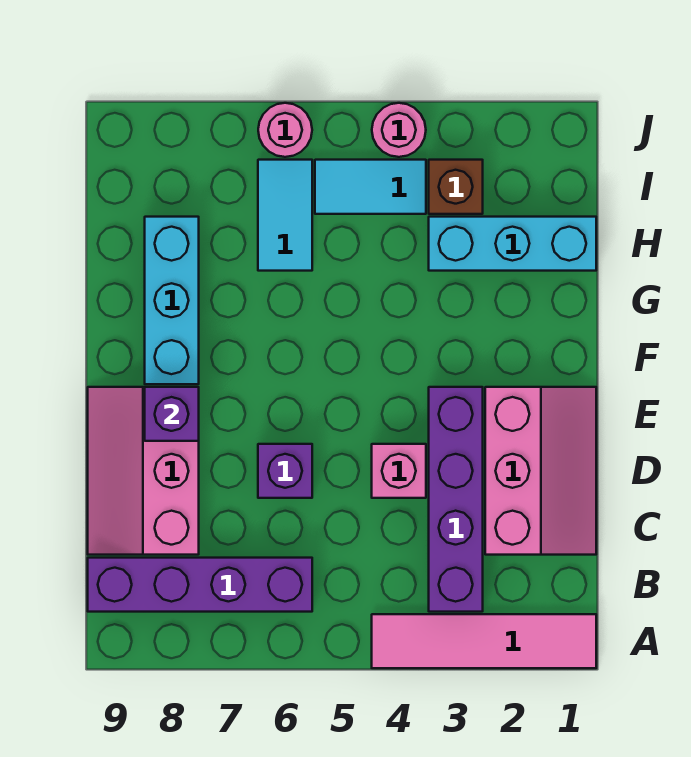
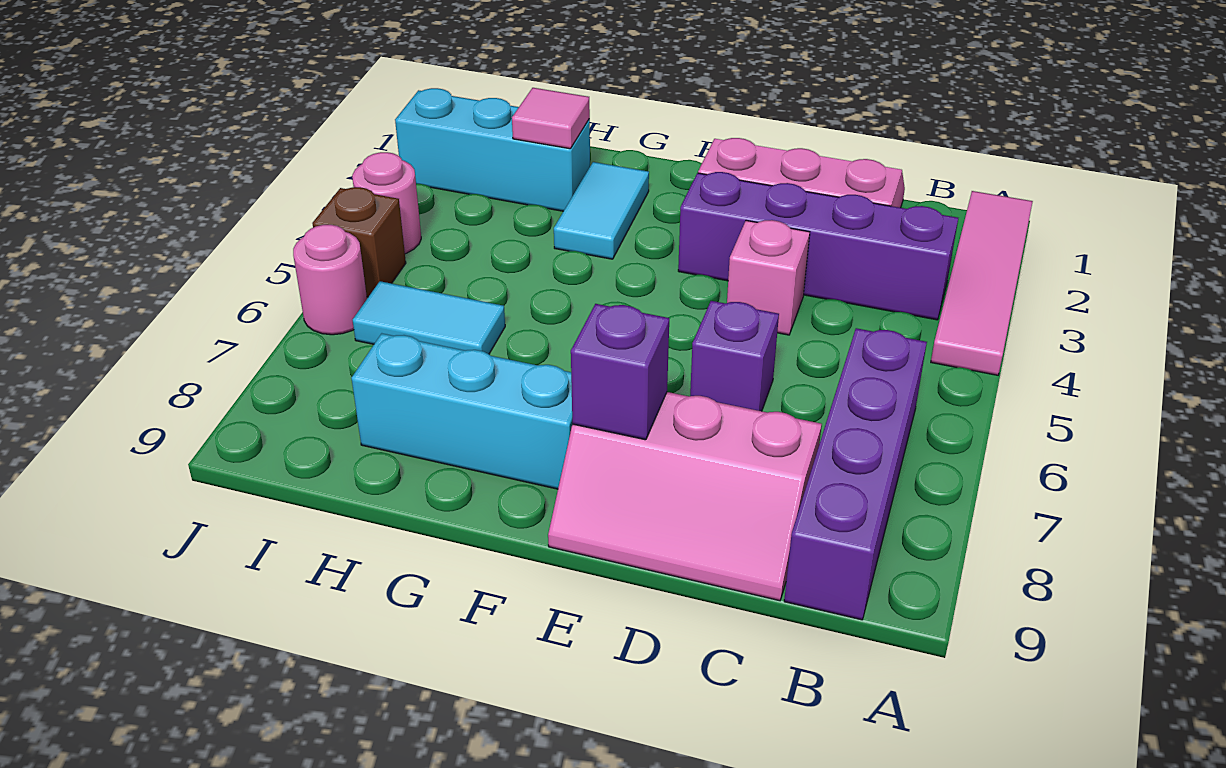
cyan 1x3 brick [429,217,596,271] -> cyan 1x3 brick turned to [395,88,590,211]
none -> pink 1x1 tile [512,88,590,149]
brown 1x1 brick [429,160,483,214] -> brown 1x1 brick moved to [312,187,406,297]
cyan 1x2 tile [315,160,426,214] -> cyan 1x2 tile moved to [554,162,649,259]

